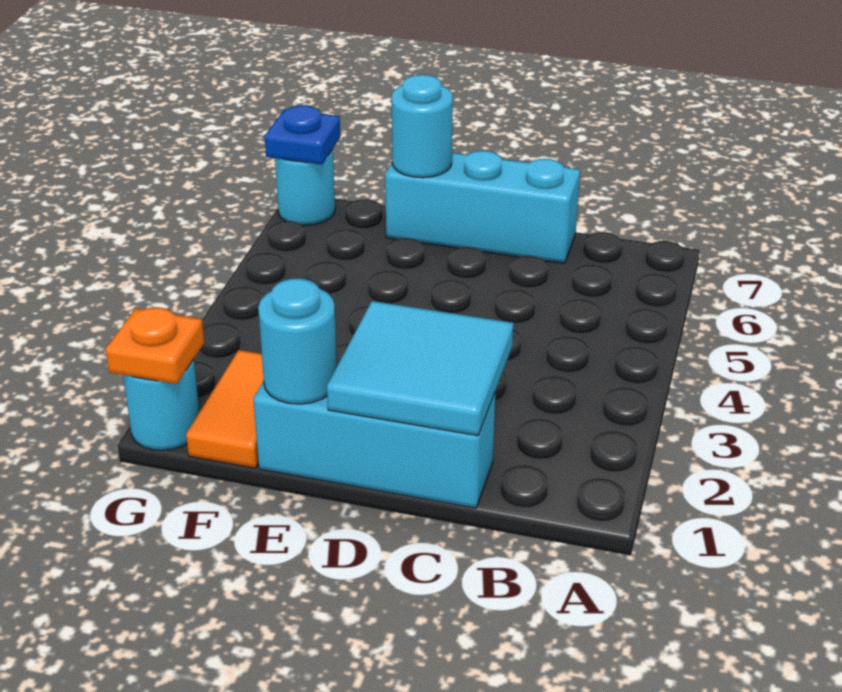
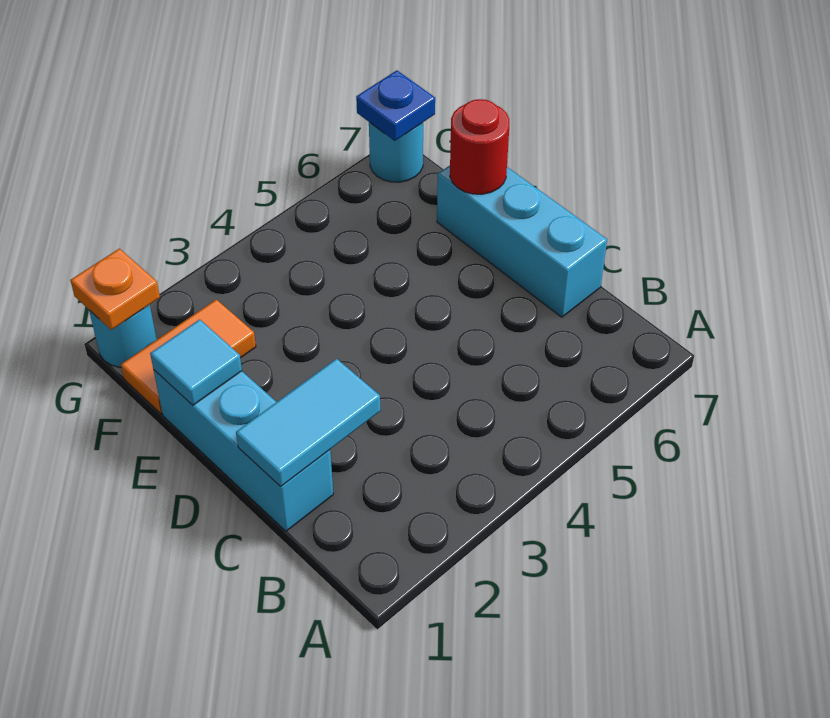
cyan 2x2 tile [327,301,513,436] -> cyan 1x2 tile [236,359,380,487]
cyan 1x1 round brick [258,278,337,404] -> cyan 1x1 tile [150,319,242,405]
cyan 1x1 round brick [392,75,453,178] -> red 1x1 round brick [450,99,509,194]

